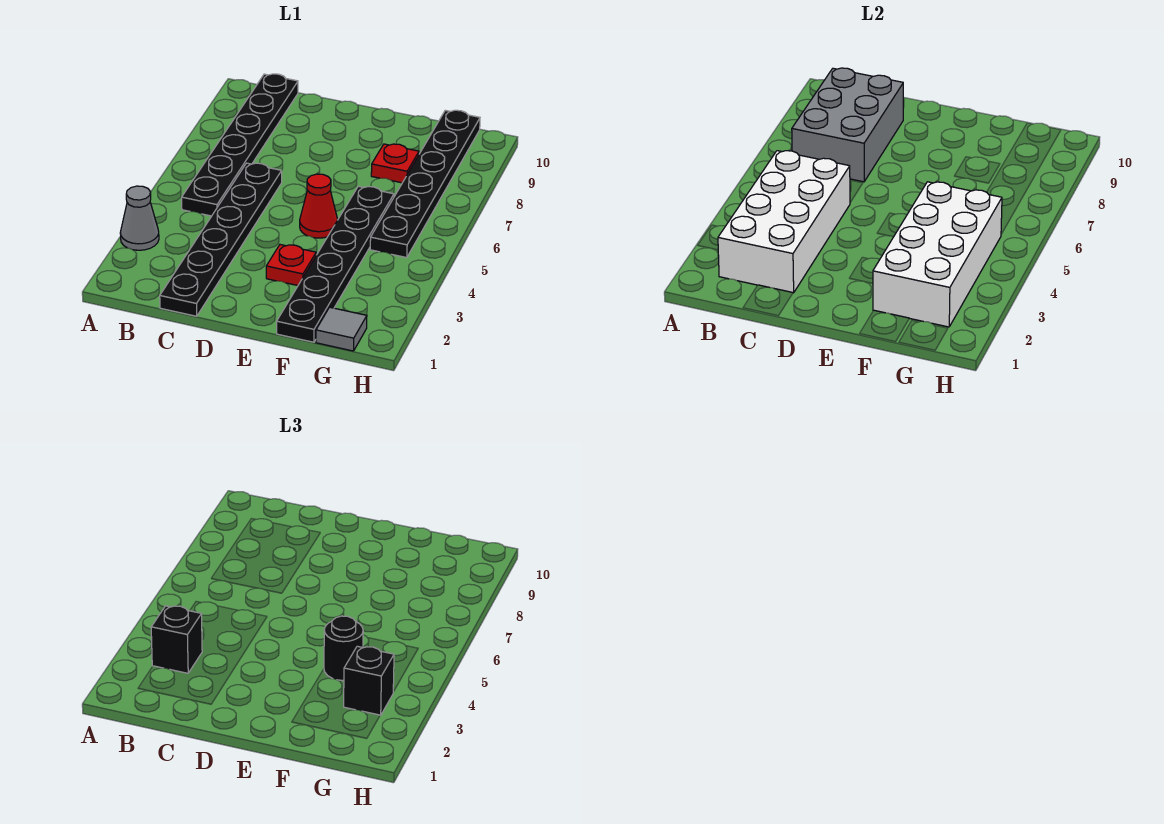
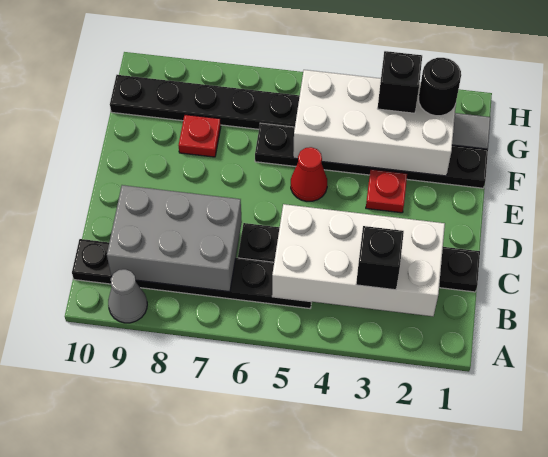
grey 1x1 cone [120,186,159,250] -> grey 1x1 cone moved to [108,269,147,323]
black 1x1 round brick [324,616,363,680] -> black 1x1 round brick moved to [419,58,461,116]

